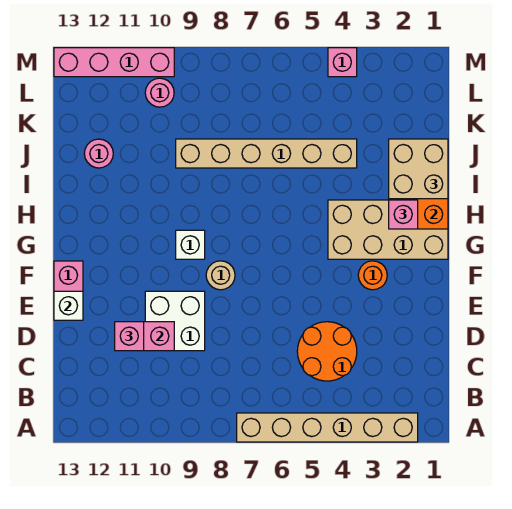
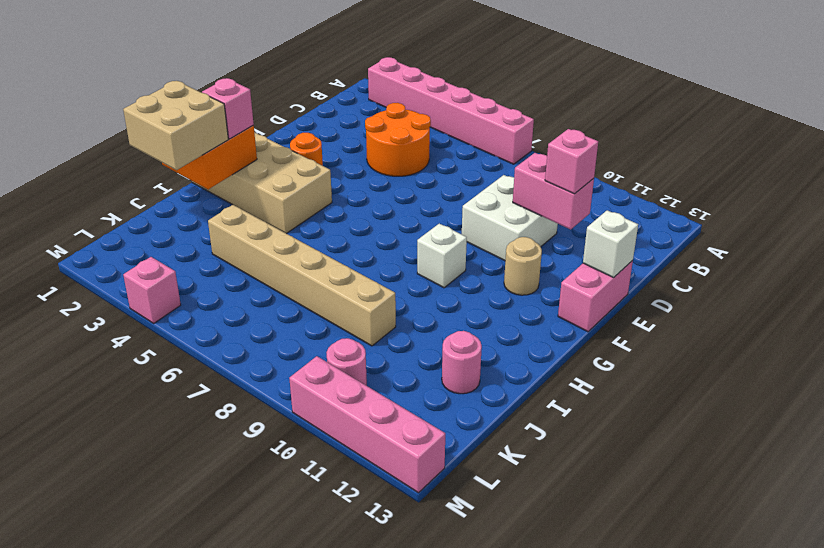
tan 1x6 brick [237,413,418,442] -> pink 1x6 brick [368,57,534,164]
tan 1x1 round brick [206,261,235,290] -> tan 1x1 round brick moved to [504,237,542,295]

